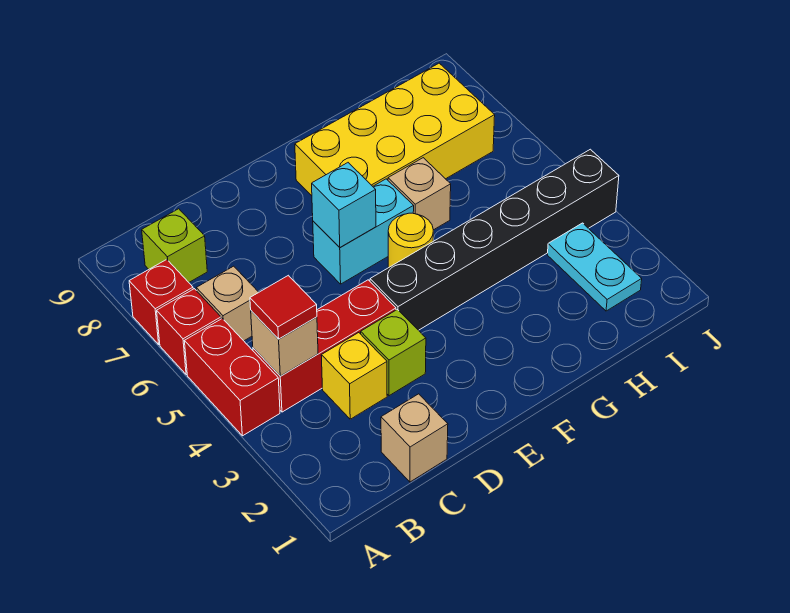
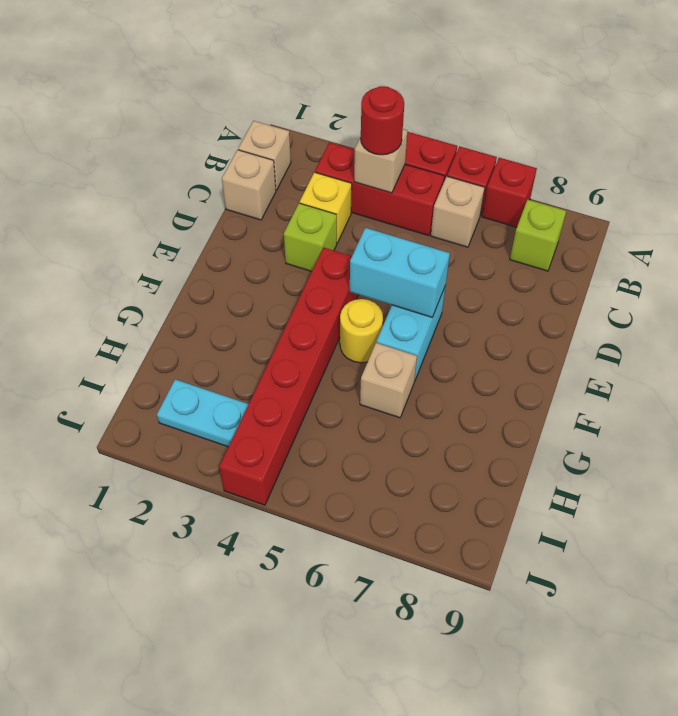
none -> tan 1x1 brick [238,121,291,190]
red 1x3 brick [253,280,396,412] -> red 1x3 brick turned to [315,143,445,236]
red 1x1 tile [250,275,317,339] -> red 1x1 round brick [361,86,404,155]
black 1x6 brick [370,149,619,330] -> red 1x6 brick [219,247,358,505]
cyan 1x1 brick [312,163,376,247] -> cyan 1x2 brick [350,228,450,317]
yellow 2x4 brick [295,63,495,196] -> none

